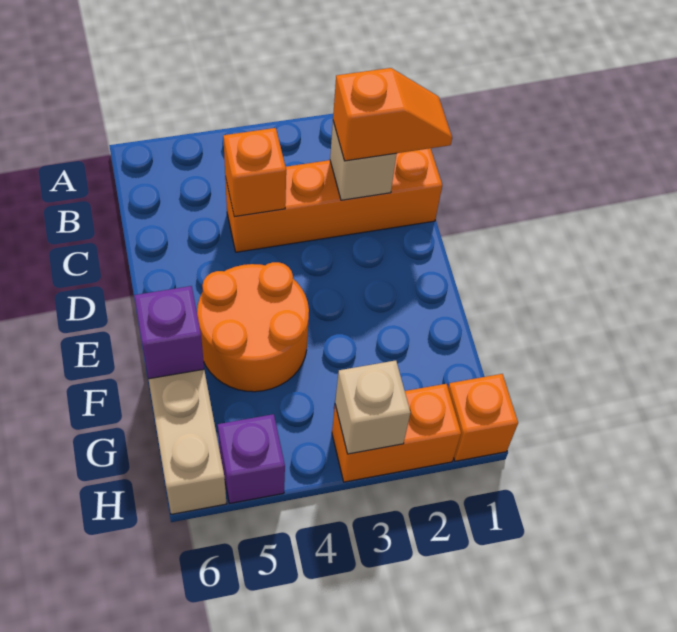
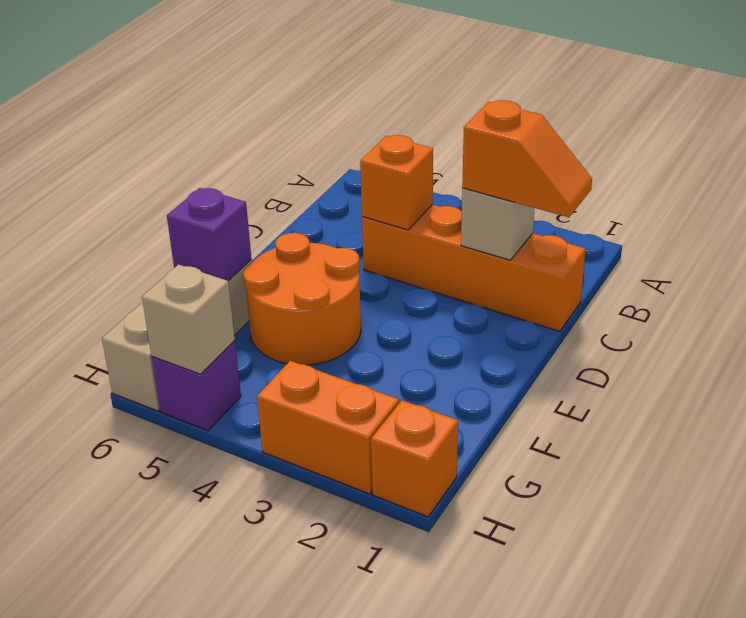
tan 1x1 brick [335,360,410,454] -> tan 1x1 brick moved to [142,264,235,374]

